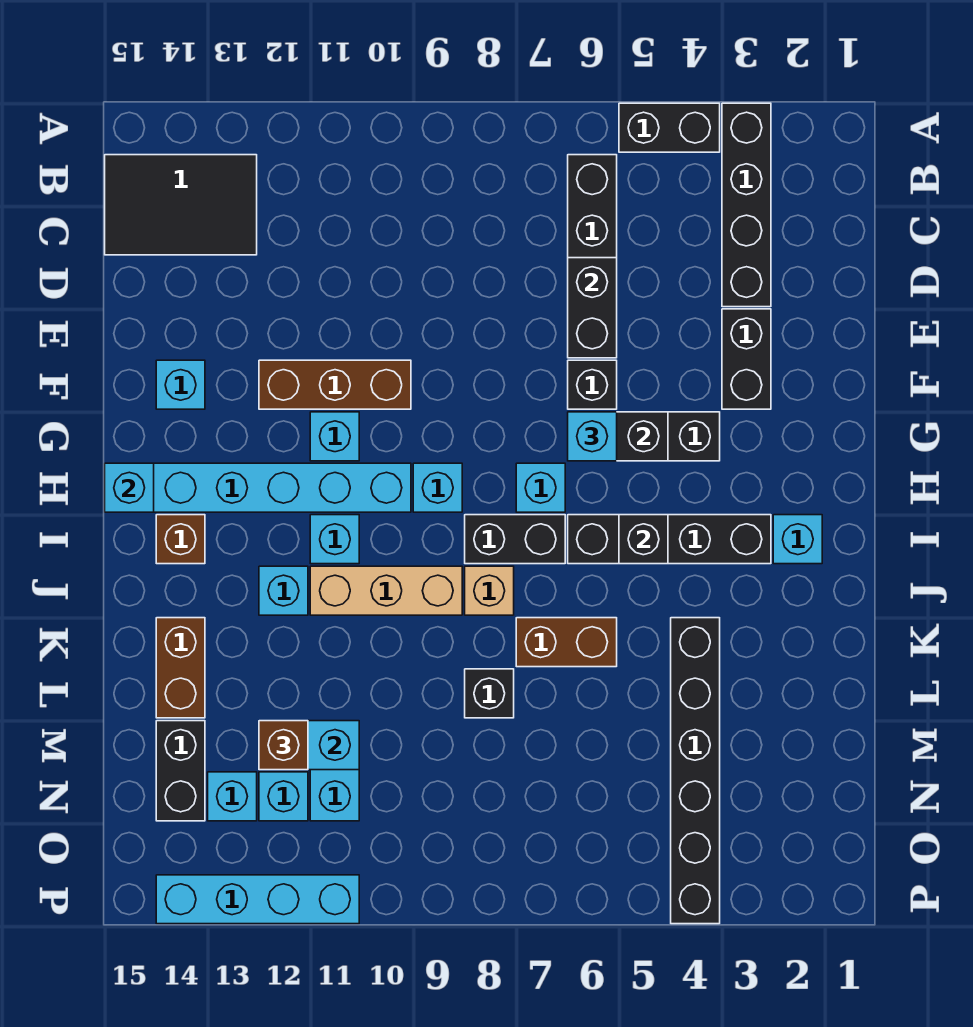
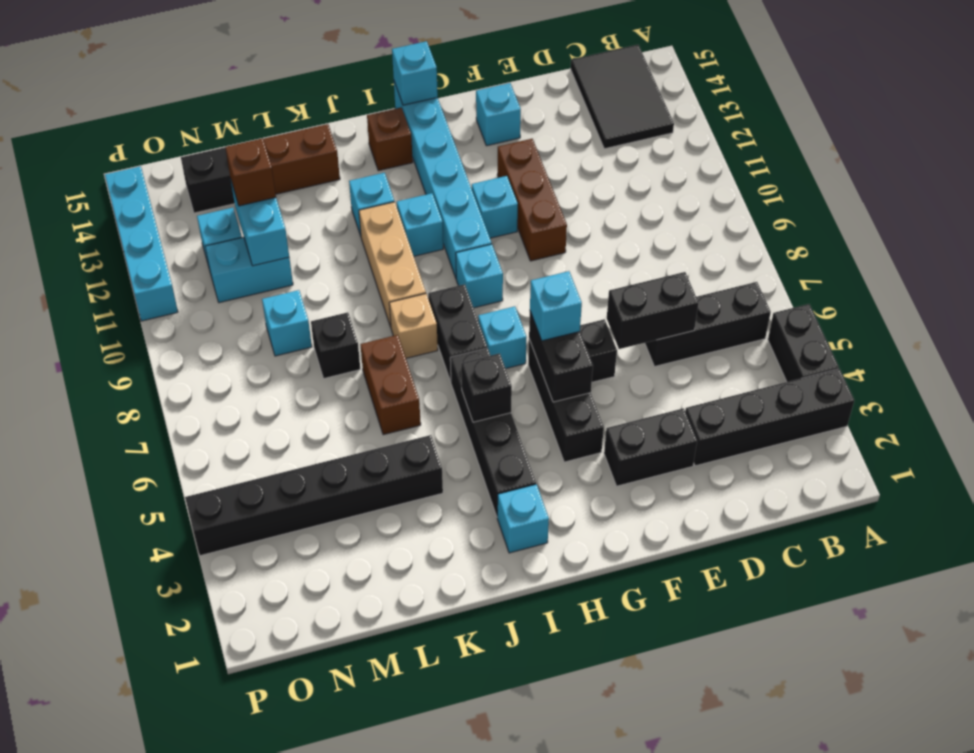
cyan 1x1 brick [208,772,257,821] -> cyan 1x1 brick moved to [262,290,312,356]

